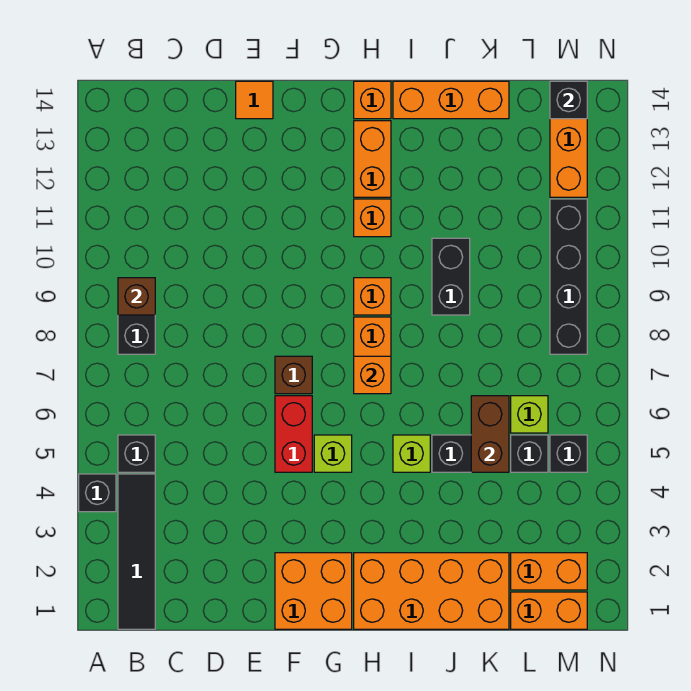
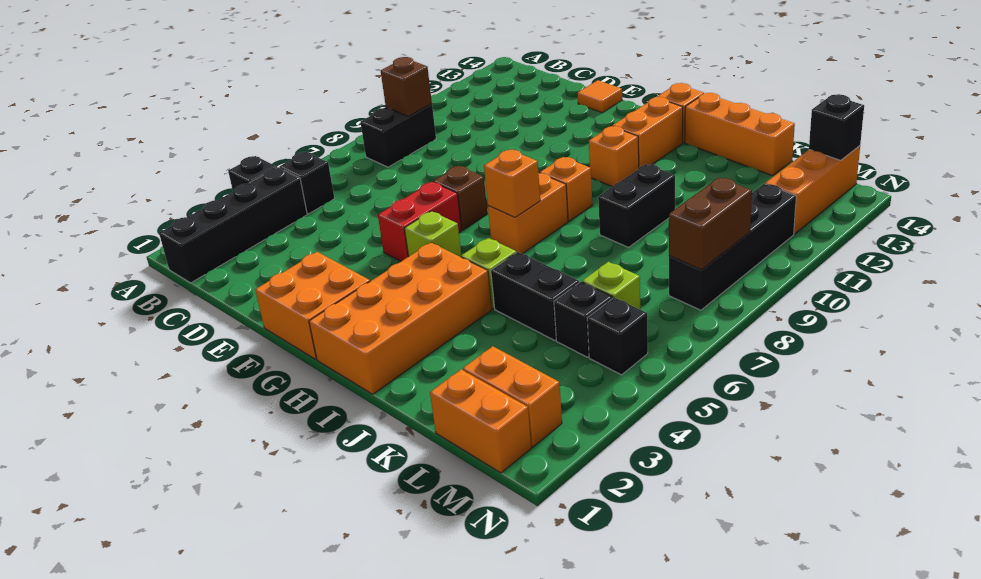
black 1x4 tile [118,474,155,629] -> black 1x4 brick [159,167,307,283]
orange 2x4 brick [354,553,509,629] -> orange 2x4 brick turned to [309,243,492,394]
brown 1x2 brick [471,396,509,472] -> brown 1x2 brick moved to [669,178,752,269]

